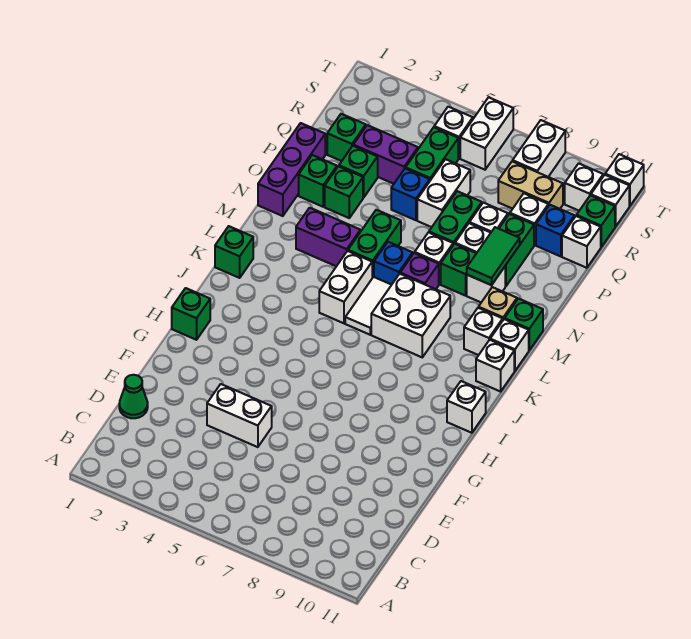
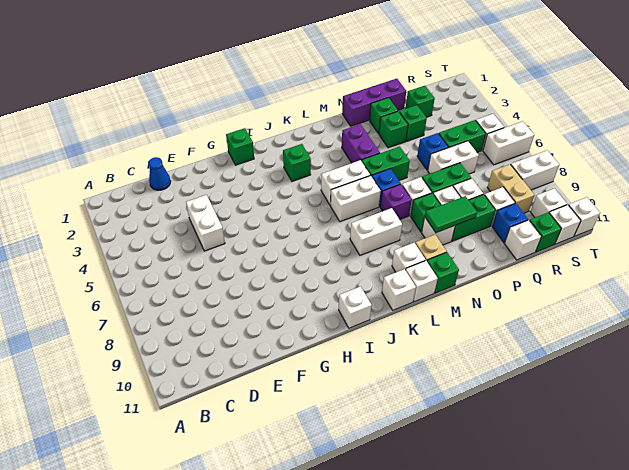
green 1x1 cone [119,375,148,418] -> blue 1x1 cone [149,157,171,190]
green 1x1 brick [215,226,253,278] -> green 1x1 brick moved to [283,144,311,181]
white 1x2 tile [345,277,391,335] -> white 1x2 brick [331,176,381,222]
white 2x2 brick [371,274,450,357] -> white 1x2 brick [350,208,402,255]
purple 1x2 brick [353,125,418,184] -> none

